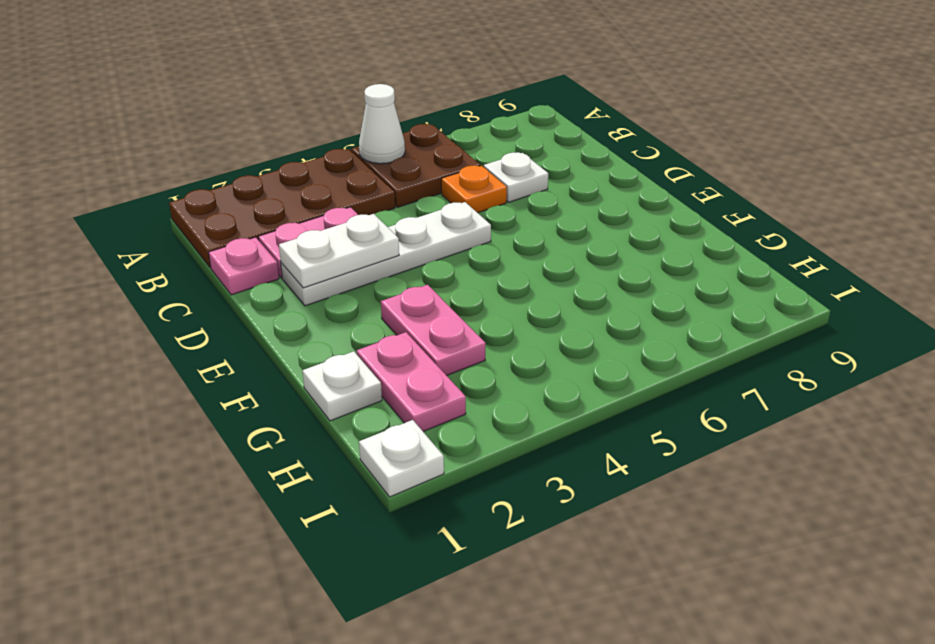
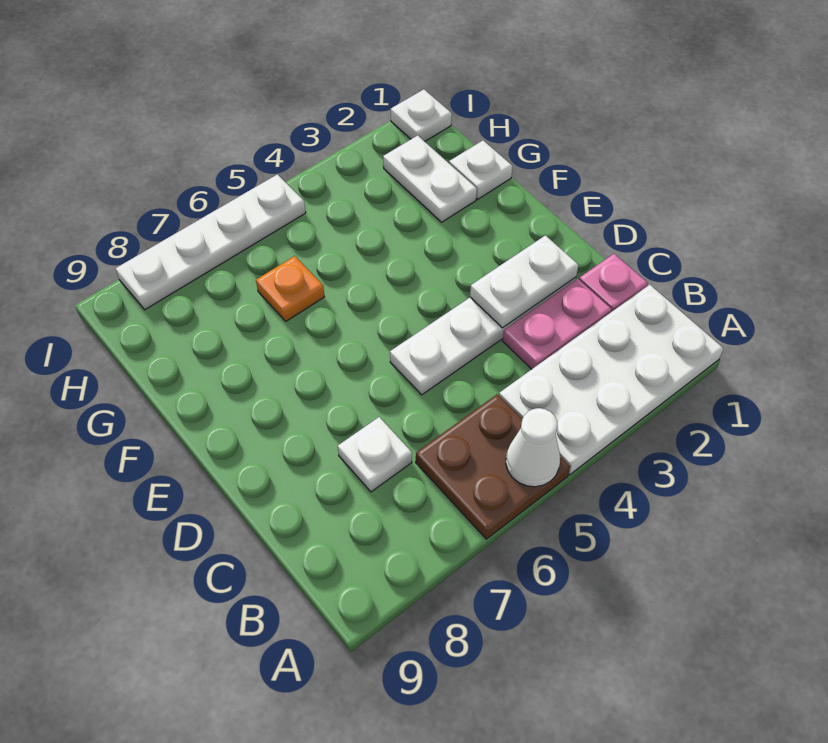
brown 2x4 plate [169,149,395,268] -> white 2x4 plate [499,285,723,475]
orange 1x1 plate [441,166,507,213] -> orange 1x1 plate moved to [256,256,324,321]
pink 1x2 plate [381,285,486,376] -> none
pink 1x2 plate [357,332,466,432] -> white 1x2 plate [383,135,477,222]
none -> white 1x4 plate [116,174,306,310]

